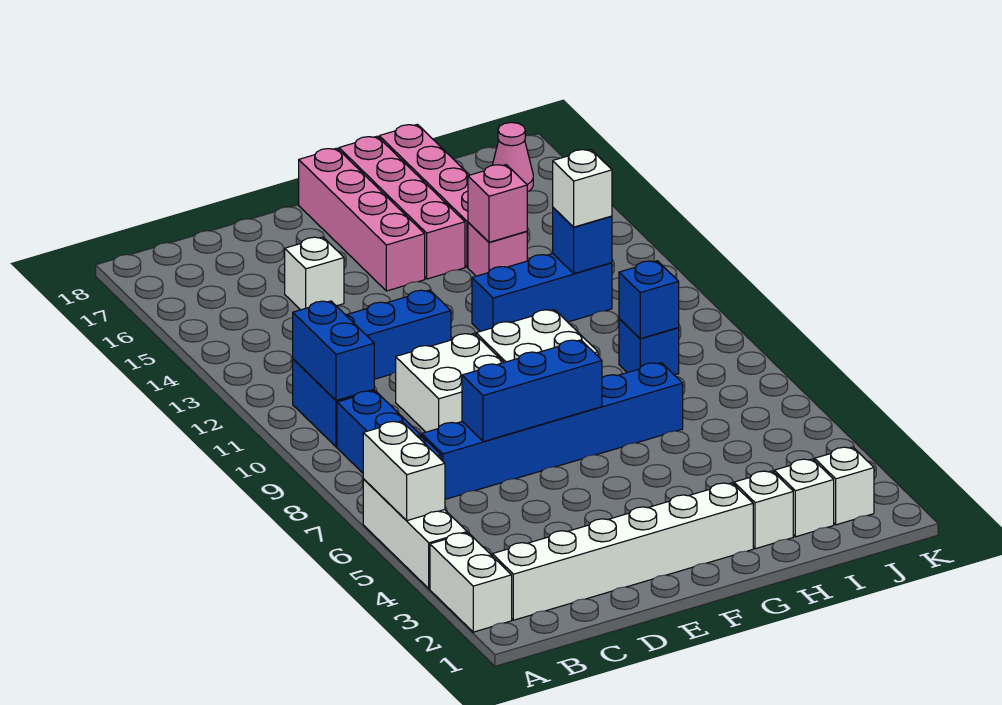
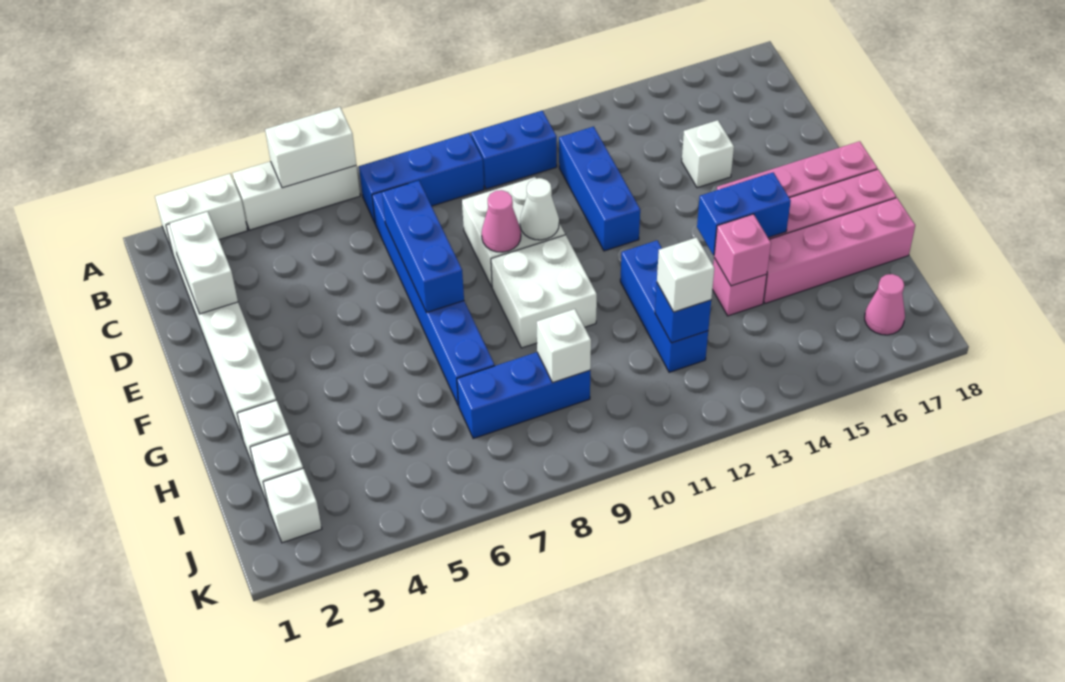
blue 1x2 brick [293,301,374,400] -> blue 1x2 brick moved to [697,173,791,255]
none -> white 1x2 brick [170,212,238,314]
none -> pink 1x1 cone [482,190,521,252]
none -> white 1x1 cone [520,178,559,240]
blue 1x1 brick [619,319,679,375] -> blue 1x3 brick [457,352,590,438]
blue 1x1 brick [619,261,679,339] -> white 1x1 brick [537,309,591,383]

